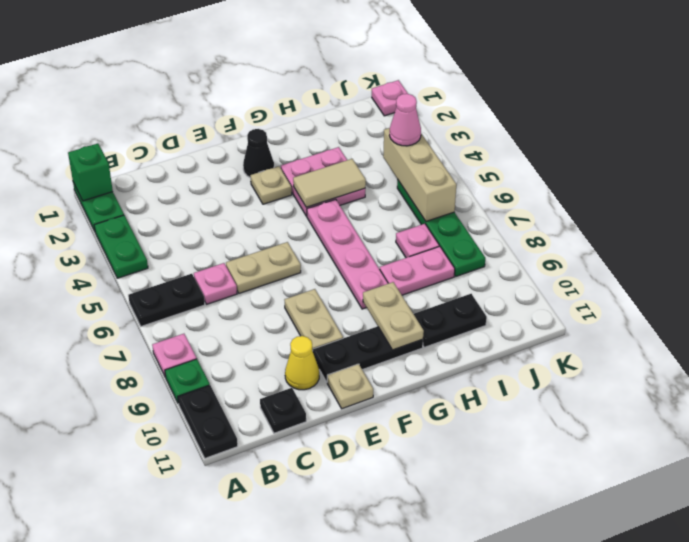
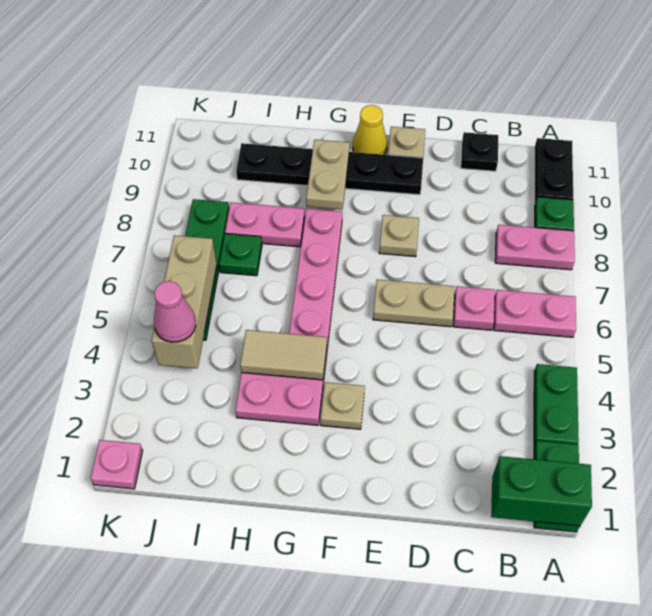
green 1x1 brick [68,143,113,201] -> green 1x2 brick [491,456,592,526]
black 1x2 plate [128,274,205,326] -> pink 1x2 plate [494,290,576,337]
pink 1x1 plate [152,334,197,377] -> pink 1x2 plate [495,225,575,270]
yellow 1x1 cone [285,336,319,390] -> yellow 1x1 cone moved to [353,105,387,155]
tan 1x2 plate [285,289,343,349] -> tan 1x1 plate [379,215,419,257]
black 1x1 cone [243,129,274,178] -> none
pink 1x1 plate [396,224,439,258] -> green 1x1 plate [219,234,262,276]

